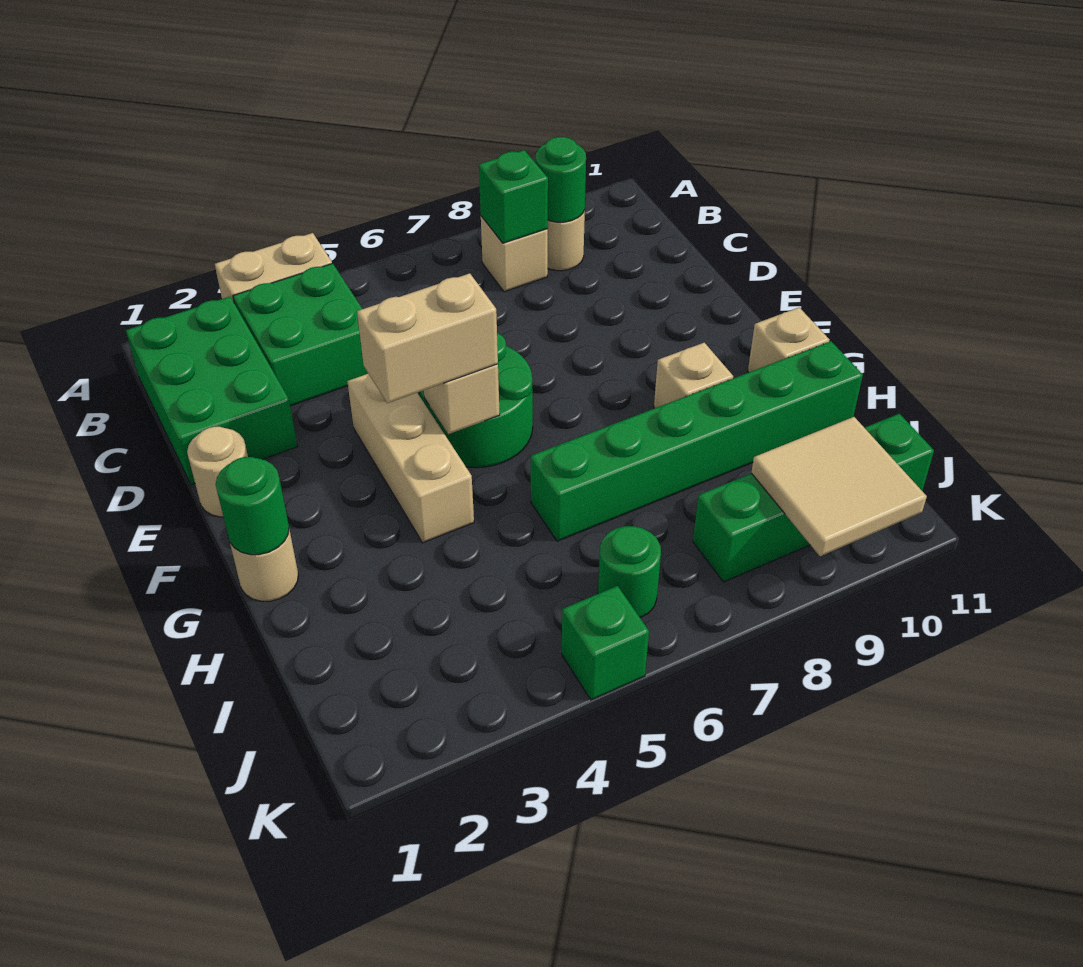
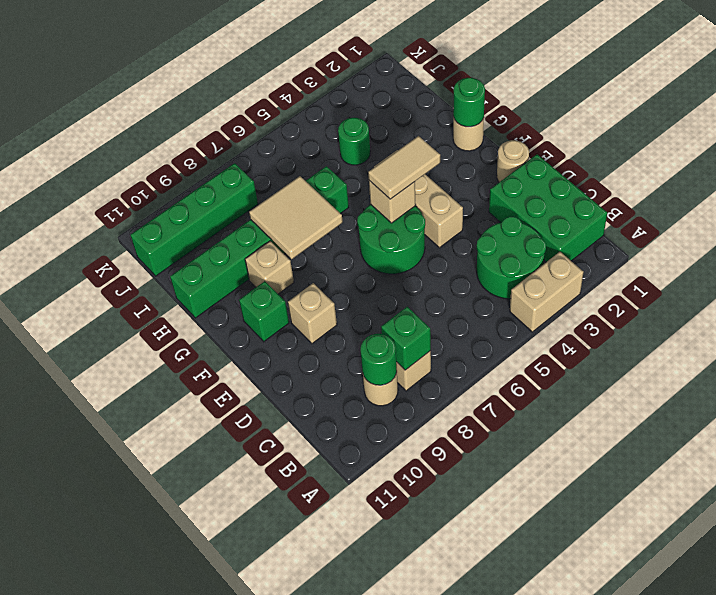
green 2x2 brick [233,263,368,406] -> green 2x2 round brick [477,216,546,299]
tan 1x2 brick [357,273,498,403] -> tan 1x2 tile [368,136,440,199]
tan 1x1 brick [748,308,829,372] -> tan 1x1 brick moved to [288,283,337,344]
green 1x1 round brick [598,526,661,618] -> green 1x1 round brick moved to [338,118,370,165]
tan 2x2 tile [751,417,927,556] -> tan 2x2 tile moved to [249,176,343,259]
green 1x1 brick [562,586,649,700] -> green 1x1 brick moved to [239,281,289,341]

